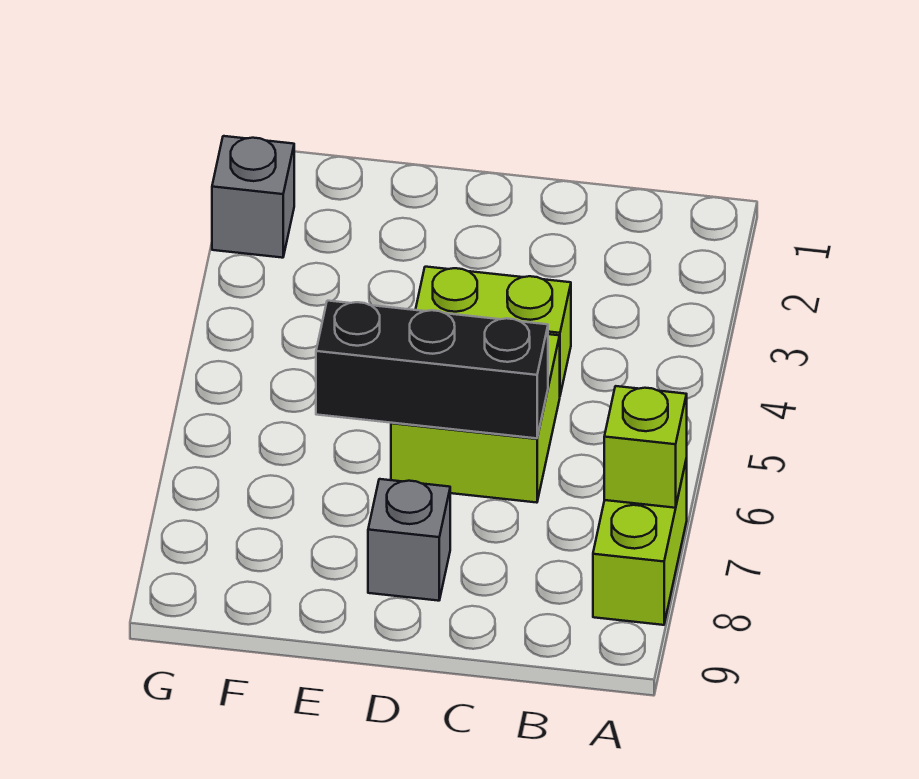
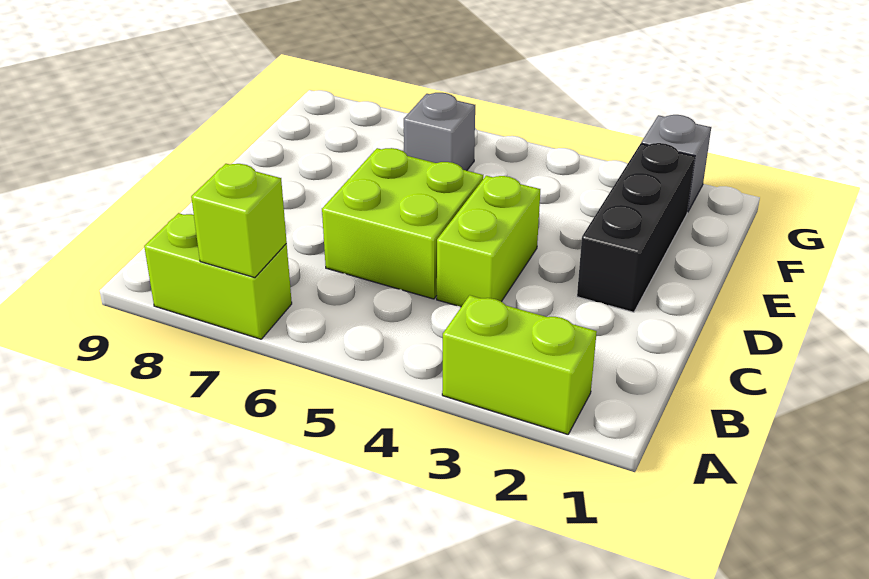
none -> lime 1x2 brick [442,295,597,434]
black 1x3 brick [316,301,548,438] -> black 1x3 brick moved to [577,143,695,312]
grey 1x1 brick [368,479,450,601] -> grey 1x1 brick moved to [404,93,475,171]

